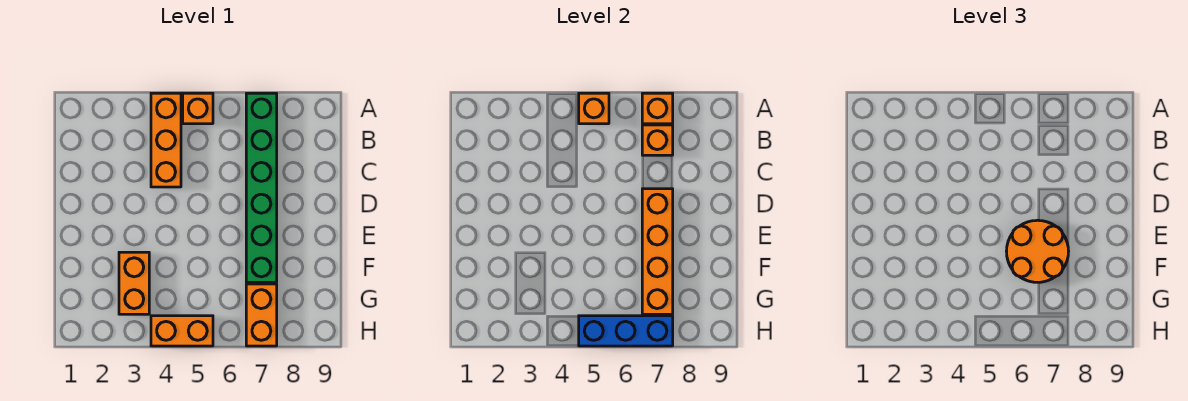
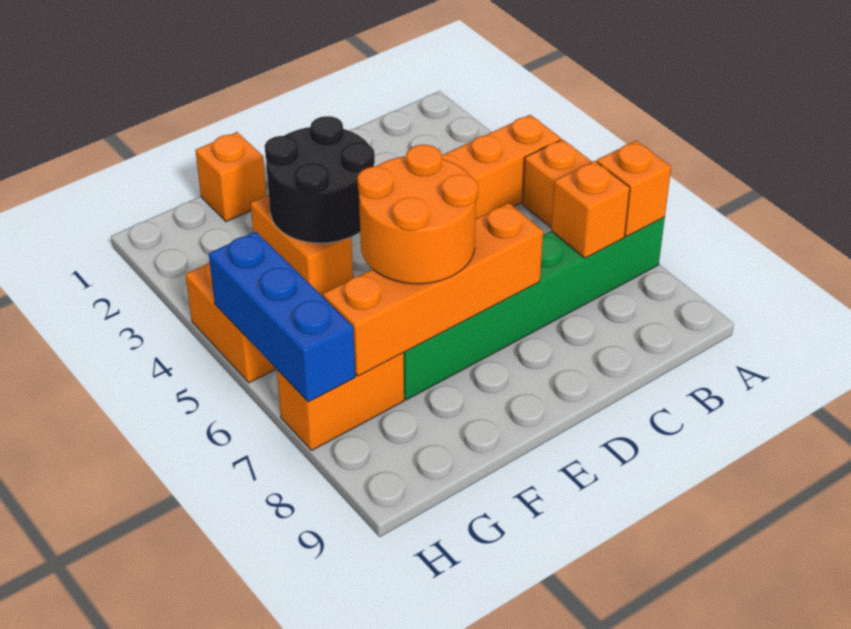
orange 1x1 brick [579,93,609,124] -> orange 1x1 brick moved to [195,132,266,222]
none -> black 2x2 round brick [265,116,375,243]
orange 1x2 brick [119,252,149,314] -> orange 1x2 brick turned to [250,194,353,296]

